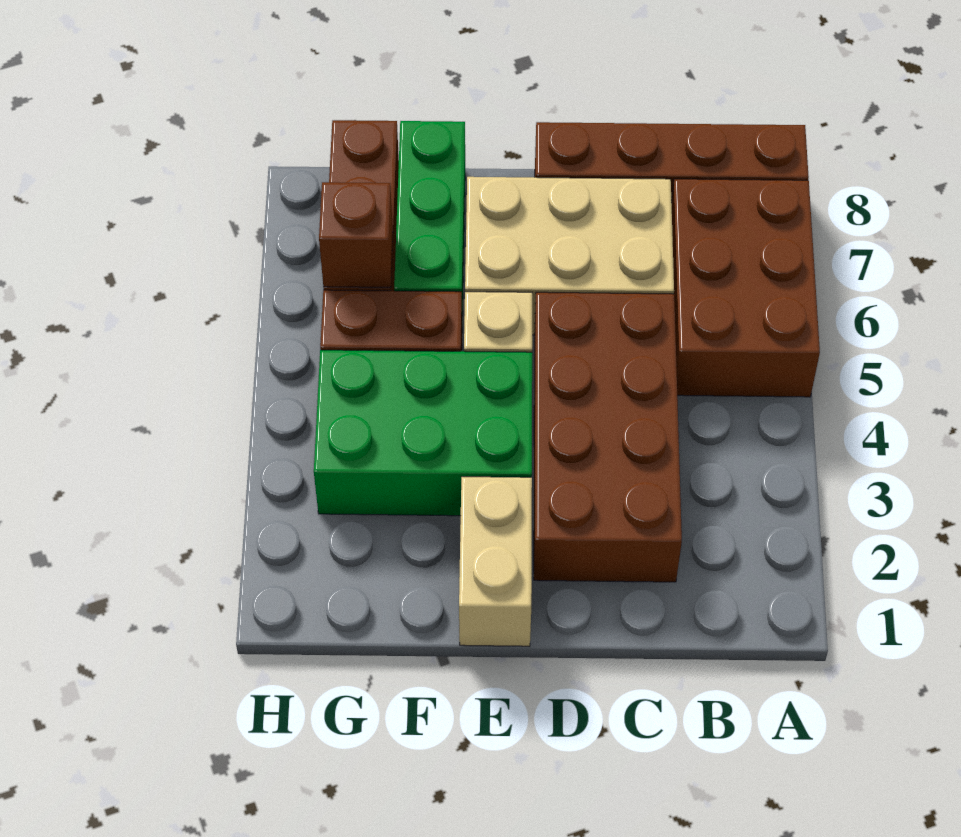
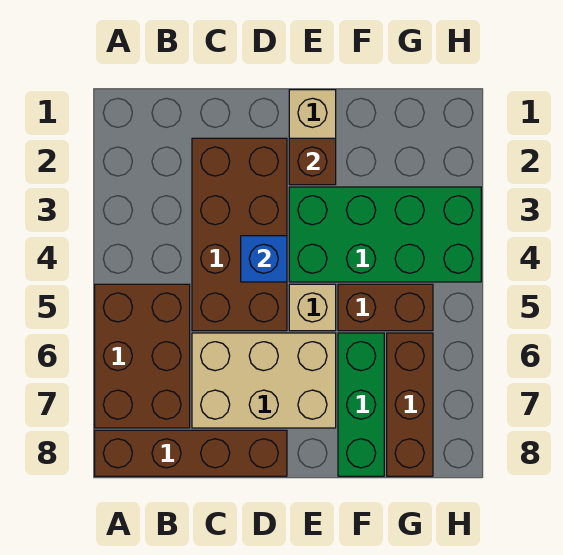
none -> blue 1x1 brick [241,236,287,282]
green 2x3 brick [314,350,532,516] -> green 2x4 brick [289,187,481,282]
brown 1x1 brick [319,182,393,287] -> brown 1x1 brick moved to [289,138,336,185]

